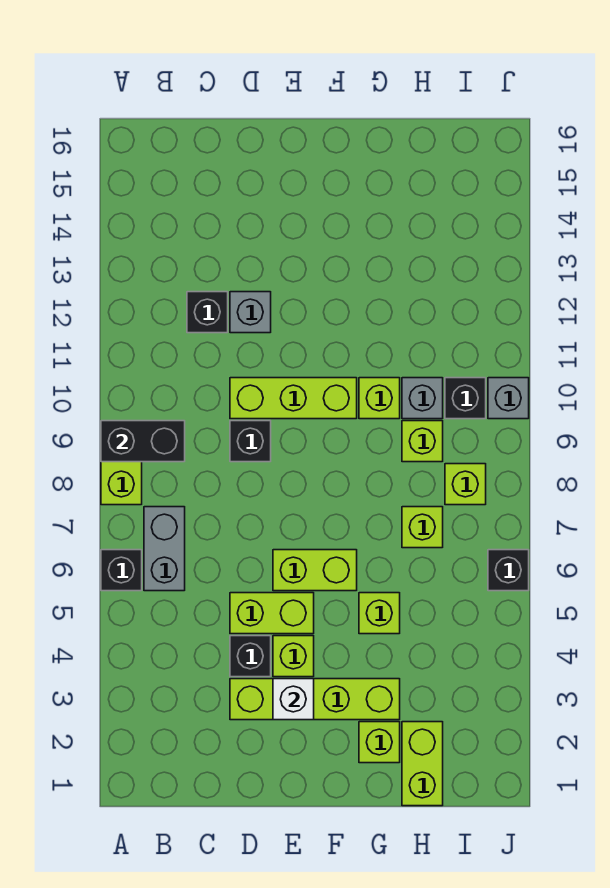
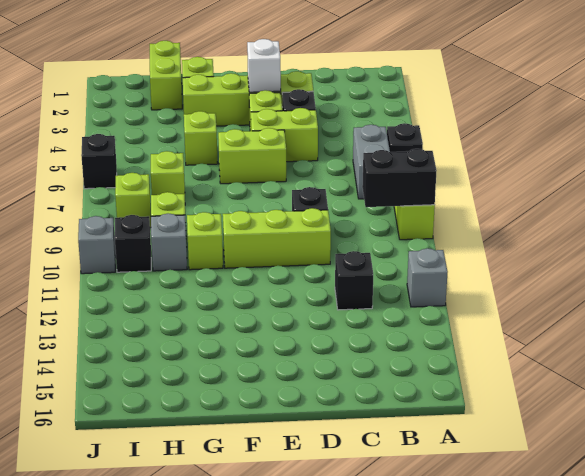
grey 1x1 brick [230,292,271,333] -> grey 1x1 brick moved to [407,248,448,307]

